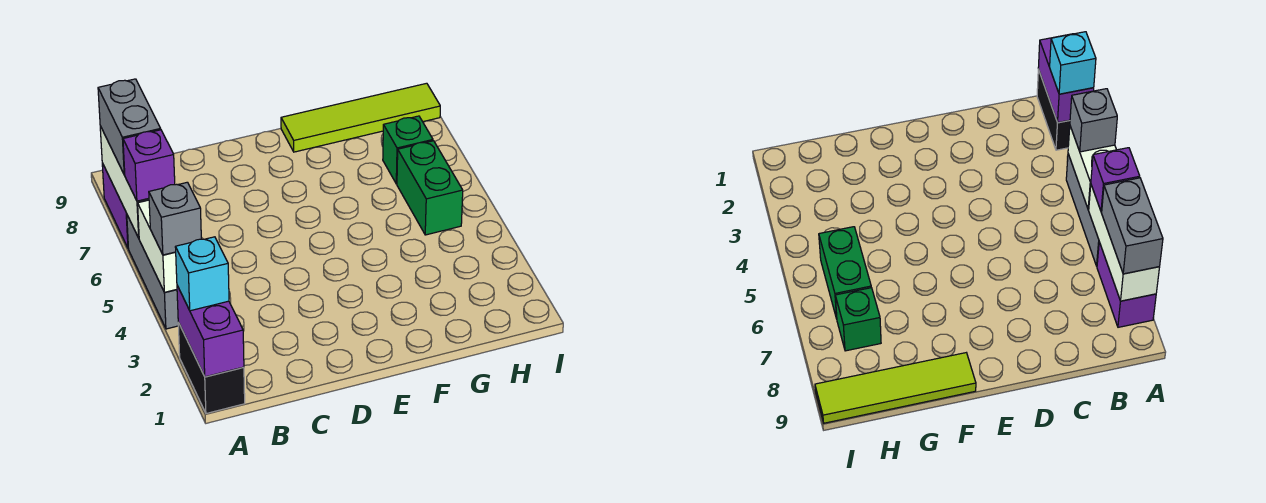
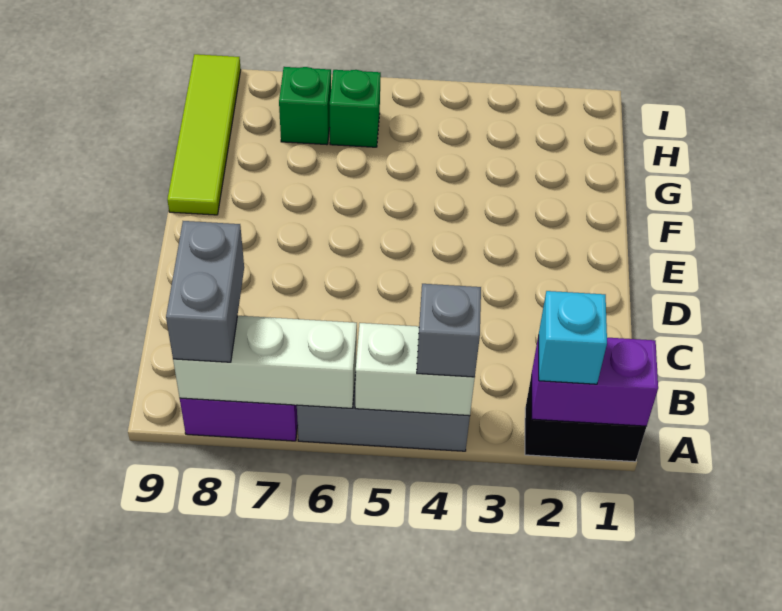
purple 1x1 brick [123,130,175,201] -> none
grey 1x2 brick [98,79,161,175] -> grey 1x2 brick turned to [166,221,244,362]
green 1x2 brick [397,141,463,235] -> green 1x1 brick [330,70,381,147]

